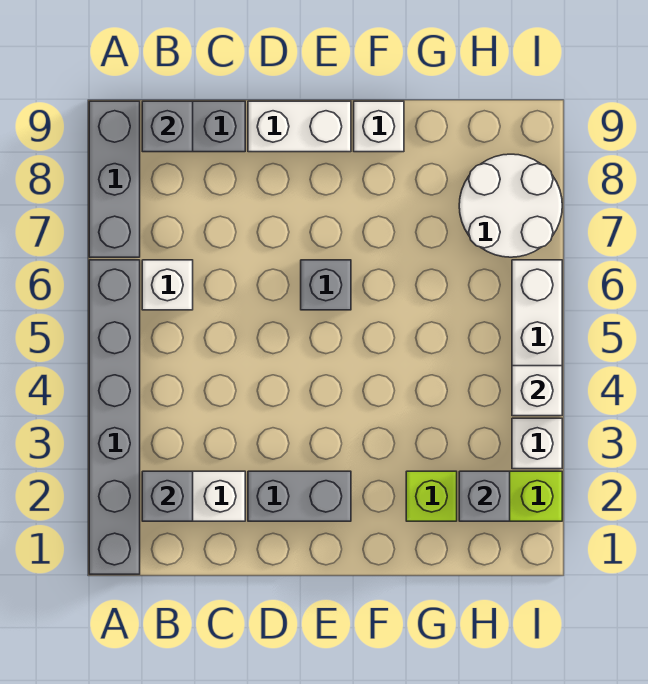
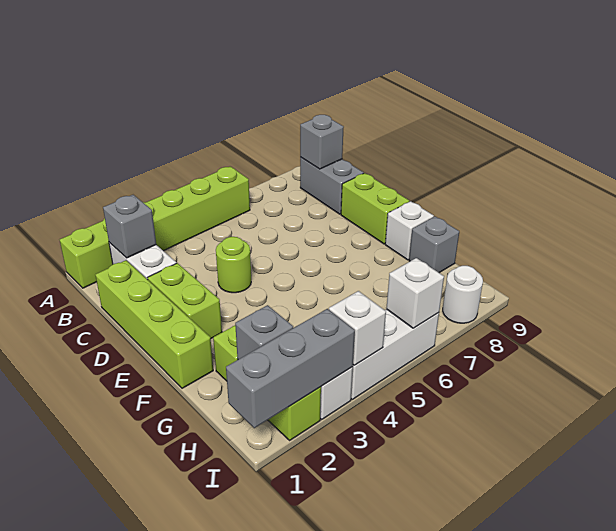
grey 1x6 brick [89,260,140,574] -> lime 1x6 brick [60,166,250,288]
grey 1x3 brick [89,101,140,257] -> grey 1x3 brick moved to [226,309,355,428]
white 1x1 brick [142,260,193,310] -> white 1x1 brick moved to [386,258,444,328]
none -> lime 1x4 brick [96,260,213,388]
grey 1x2 brick [248,471,351,521] -> lime 1x2 brick [148,263,222,338]
none -> lime 1x1 round brick [216,237,251,293]
white 1x2 brick [248,101,351,152] -> lime 1x2 brick [341,173,409,244]
grey 1x1 brick [301,260,351,310] -> grey 1x1 brick moved to [409,216,459,273]
white 2x2 round brick [459,154,562,257] -> white 1x1 round brick [443,266,483,323]

